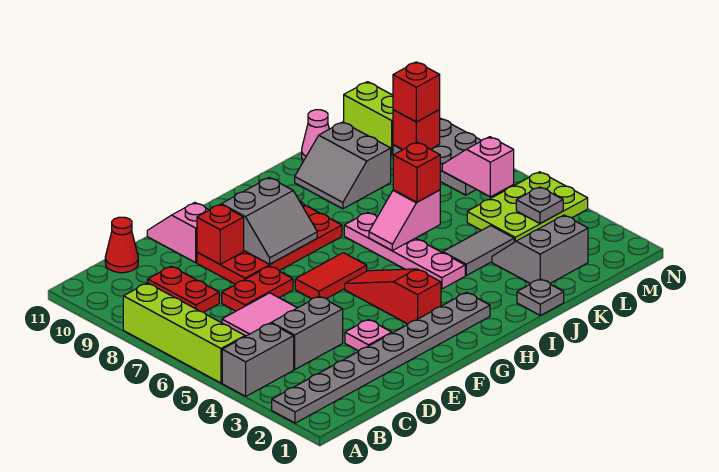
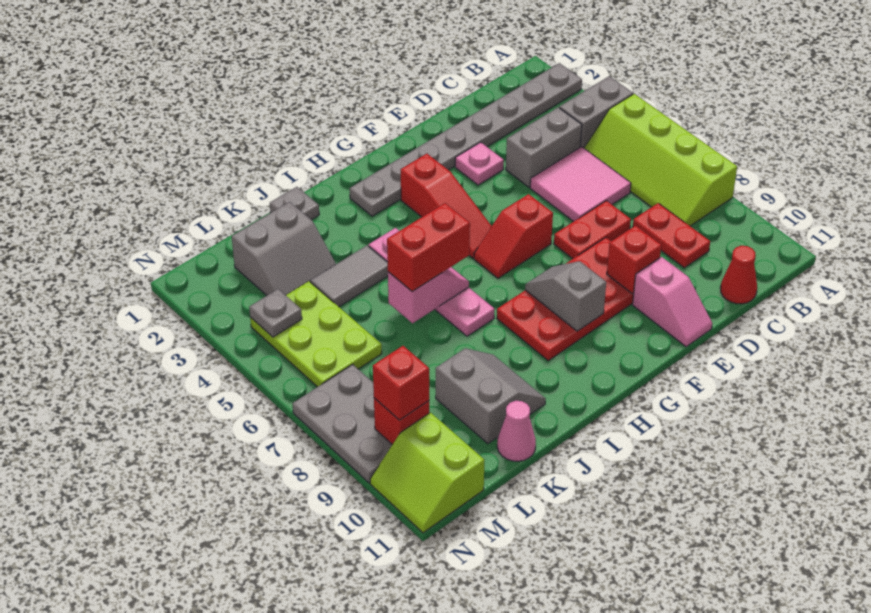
red 1x2 tile [295,253,367,299] -> red 1x2 slope [474,194,553,278]
grey 2x2 slope [221,178,317,264] -> grey 1x2 slope [525,261,606,331]
red 1x1 brick [393,142,440,202] -> red 1x2 brick [387,203,470,292]
lime 2x3 plate [467,172,588,242] -> lime 2x3 plate turned to [250,281,382,387]
pink 1x2 slope [442,137,514,197] -> none

